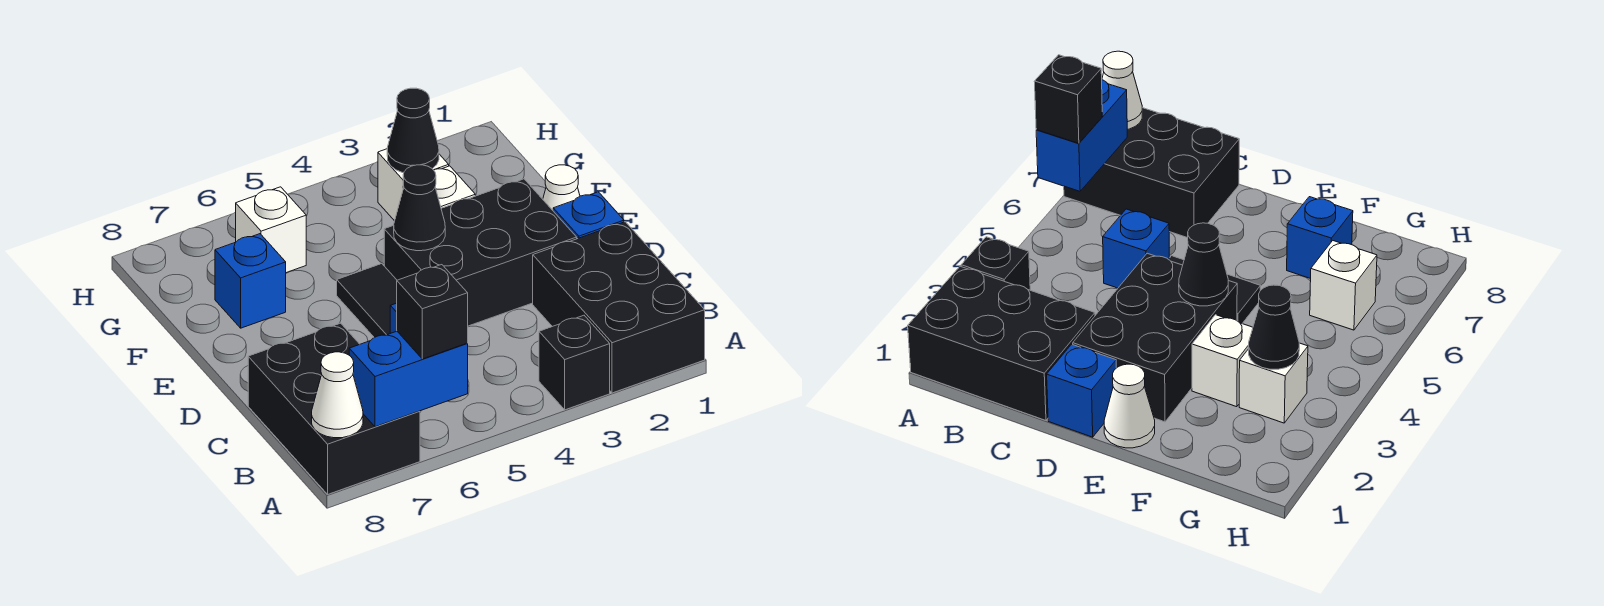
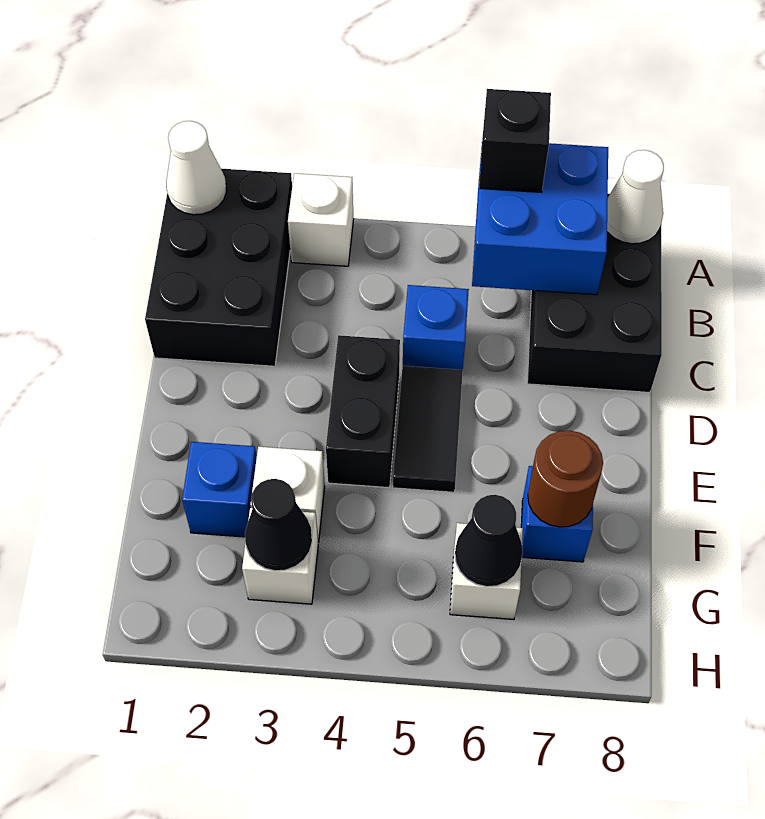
black 1x1 brick [539,315,610,410] -> white 1x1 brick [288,173,354,266]
blue 1x2 brick [349,331,468,427] -> blue 2x2 brick [472,143,608,295]
blue 1x1 brick [553,192,624,239] -> blue 1x1 brick moved to [182,442,257,537]
black 2x3 brick [384,179,577,326] -> black 1x2 brick [326,335,400,488]
white 1x1 cone [543,165,580,210] -> white 1x1 cone moved to [166,121,226,215]
black 1x1 cone [394,165,445,251] -> black 1x1 cone moved to [455,495,523,587]
none -> brown 1x1 round brick [528,431,603,527]

